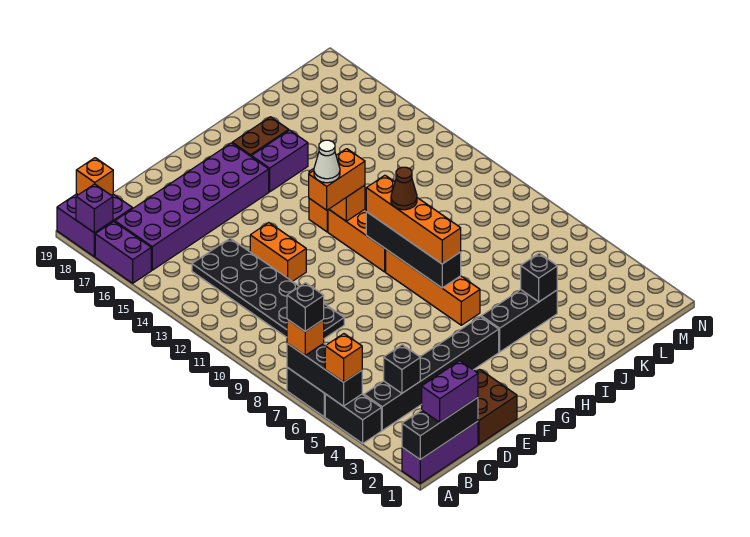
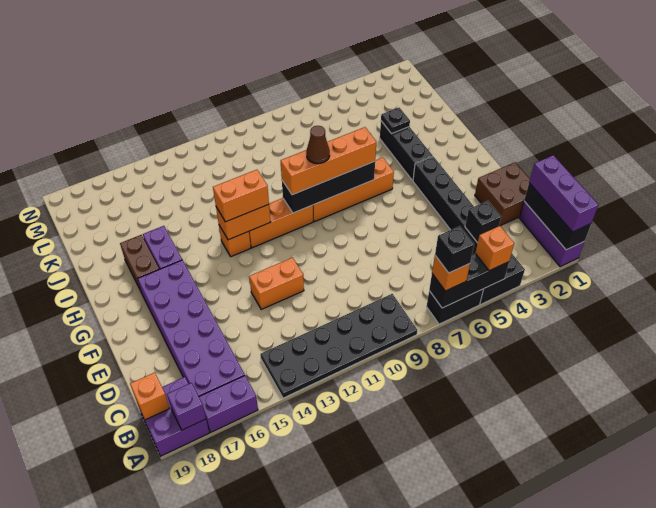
purple 1x2 brick [422,361,478,422] -> purple 1x3 brick [529,155,598,232]
black 2x6 plate [192,238,344,339] -> black 2x6 plate moved to [260,294,417,398]
orange 1x2 brick [309,149,365,210] -> orange 1x2 brick turned to [213,170,269,222]
white 1x1 cone [314,140,340,183] -> none
black 1x1 brick [521,253,557,302] -> black 1x1 plate [381,108,410,134]

